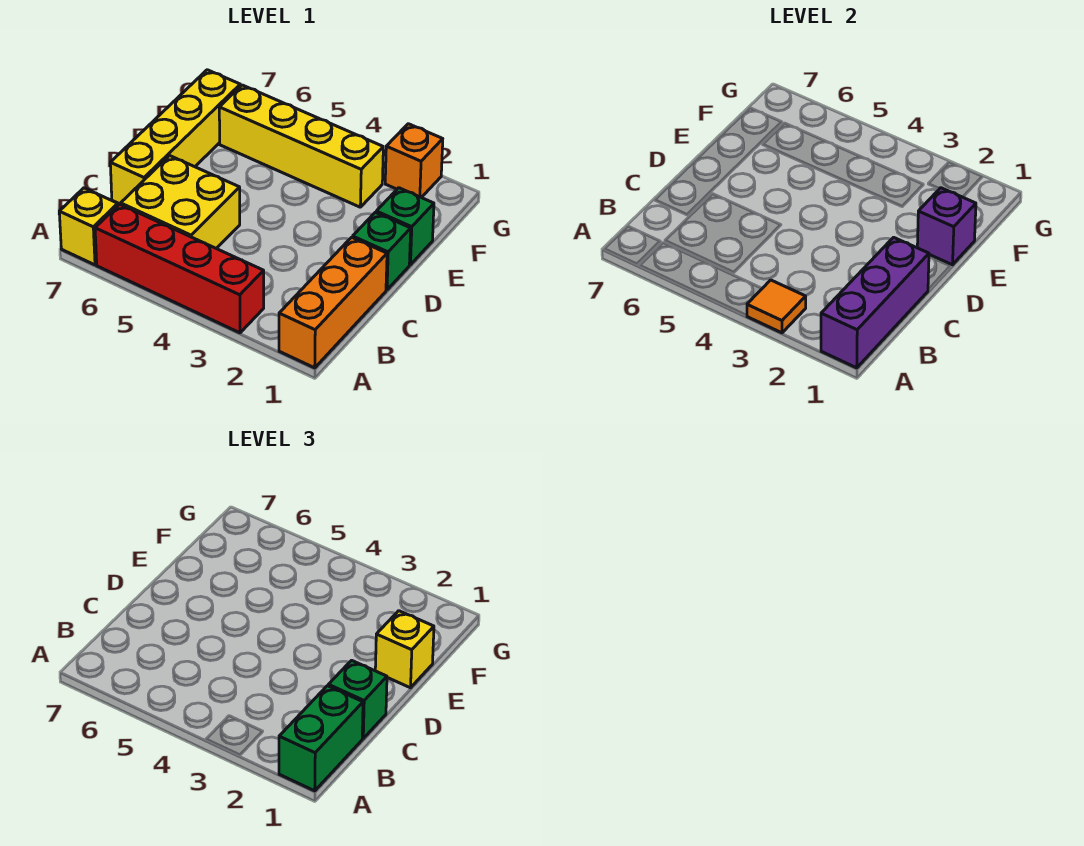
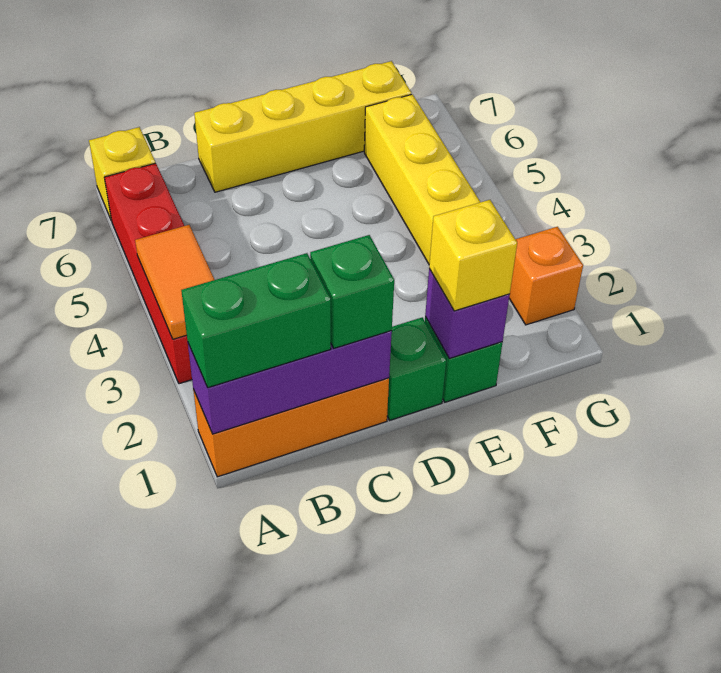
orange 1x1 tile [747,280,806,333] -> orange 1x2 tile [135,225,214,339]
yellow 2x2 brick [121,156,240,249] -> none

